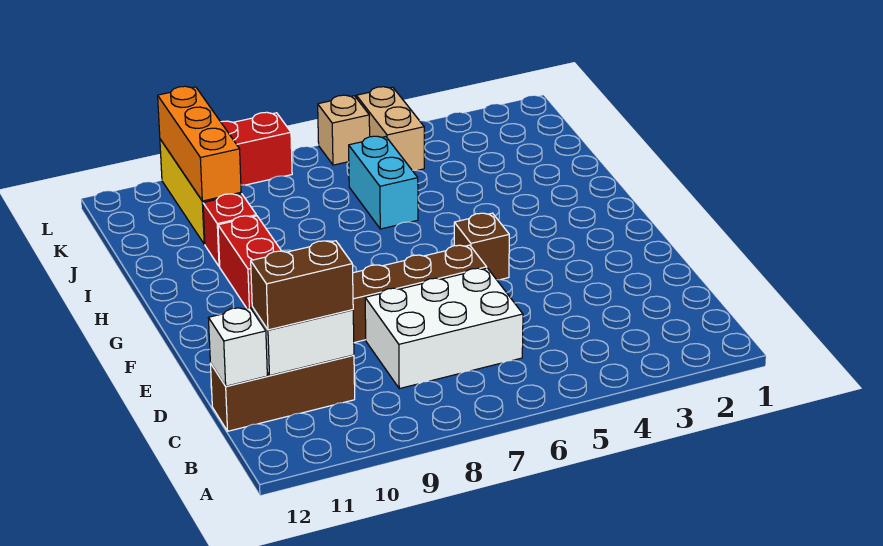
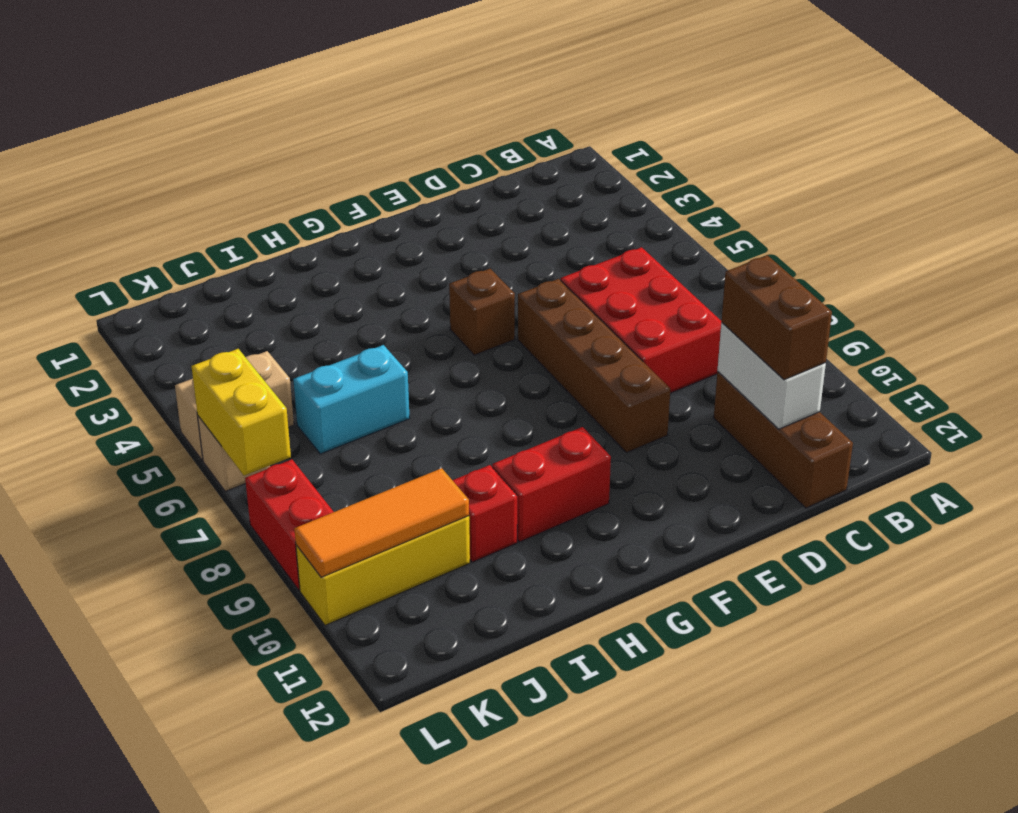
white 2x3 brick [365,268,523,389] -> red 2x3 brick [561,247,722,393]
white 1x1 brick [208,307,267,386] -> none
orange 1x3 brick [158,86,241,201] -> orange 1x3 tile [294,468,469,577]
none -> yellow 1x2 brick [191,349,291,476]

